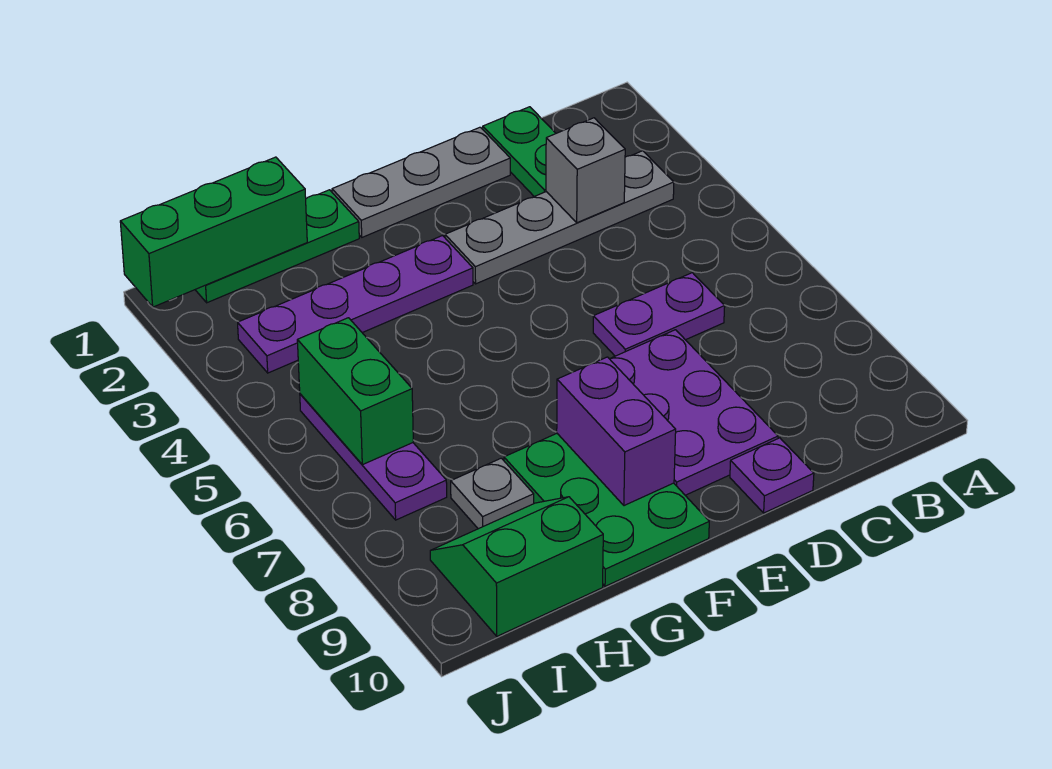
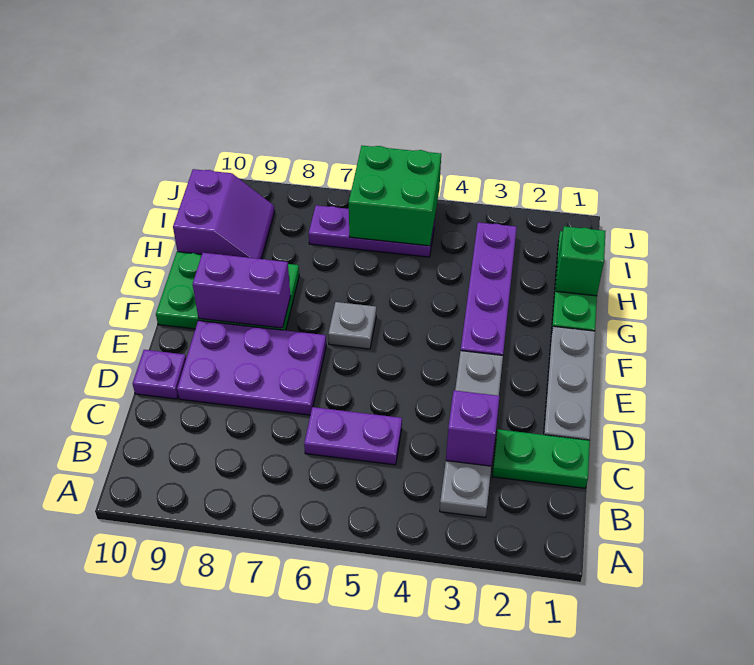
grey 1x1 brick [546,118,625,223] -> purple 1x1 brick [446,391,500,466]
purple 1x2 plate [593,273,725,356] -> purple 1x2 plate turned to [304,407,402,465]
green 1x3 brick [120,157,307,307] -> green 1x1 brick [556,226,605,296]
grey 1x1 plate [451,458,534,529] -> grey 1x1 plate moved to [328,302,376,349]
green 2x2 slope [430,497,603,636] -> purple 2x2 slope [173,169,275,259]
green 1x2 brick [297,318,413,465] -> green 2x2 brick [349,146,441,246]

